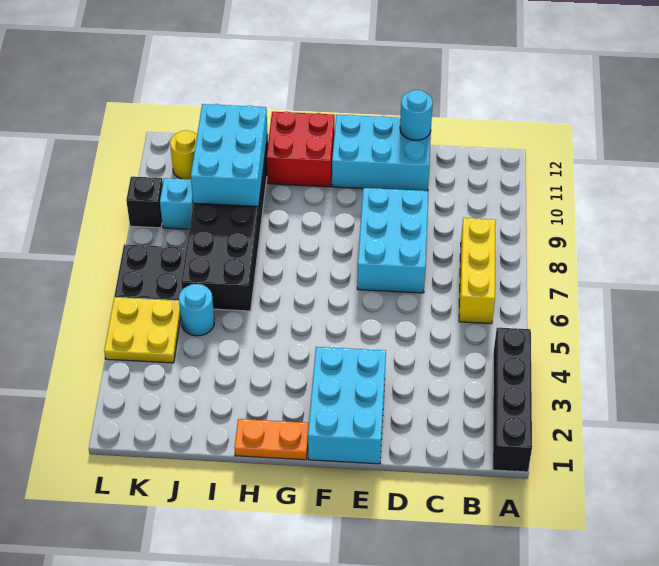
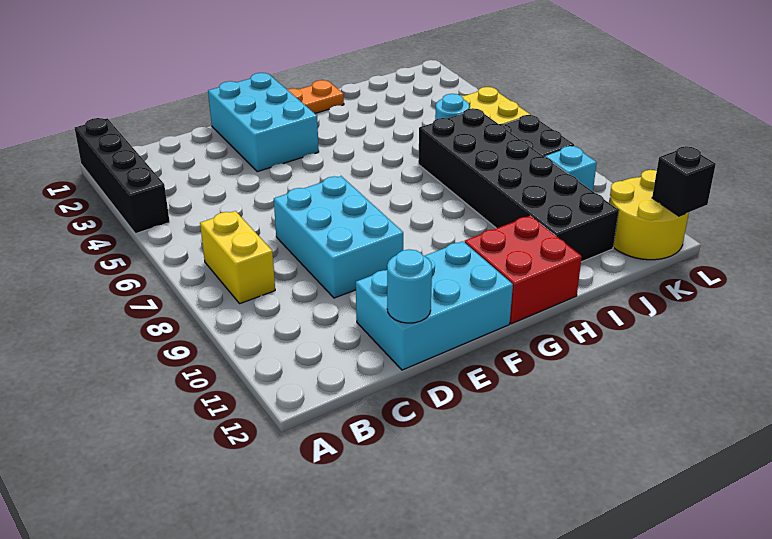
yellow 1x3 brick [459,218,496,324] -> yellow 1x2 brick [200,211,275,303]
cyan 2x3 brick [191,104,268,206] -> none
yellow 1x1 round brick [170,130,197,179] -> yellow 2x2 round brick [610,170,689,260]
black 1x1 brick [126,177,163,228] -> black 1x1 brick moved to [652,146,716,216]

